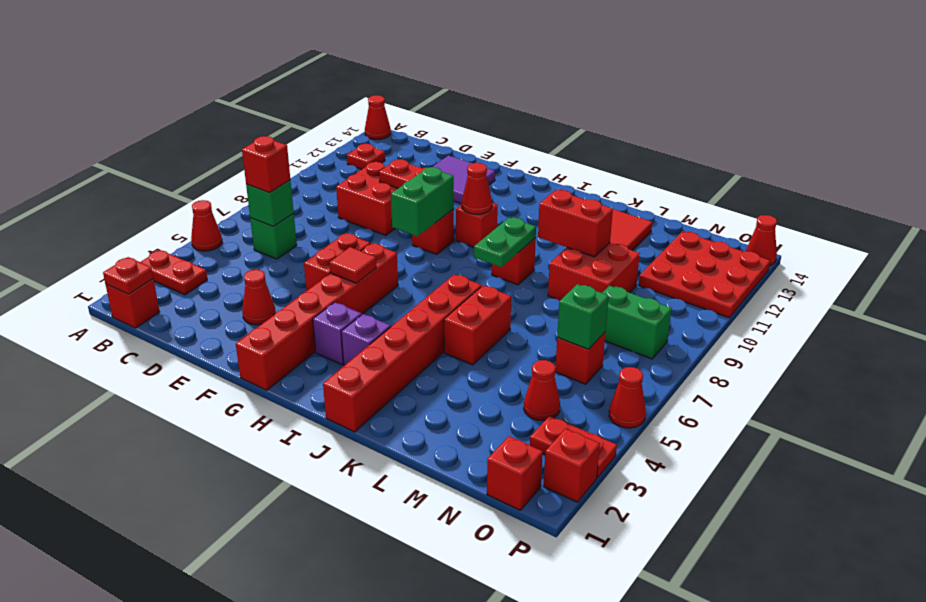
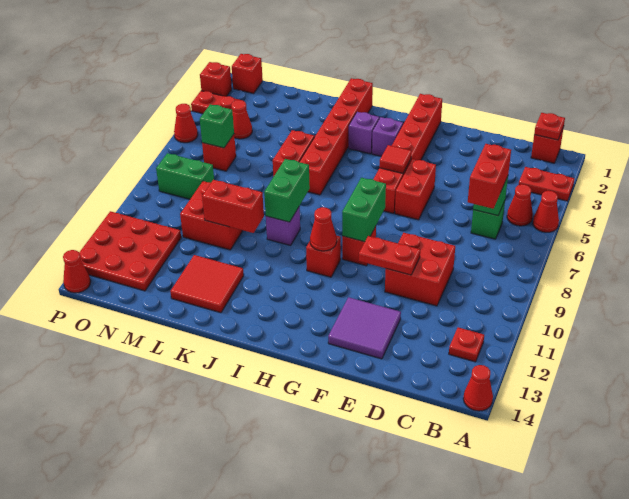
red 1x1 brick [242,136,290,193] -> red 1x2 brick [468,144,511,209]
red 1x1 cone [242,270,275,325] -> red 1x1 cone moved to [507,184,533,226]
green 1x2 plate [474,217,536,267] -> green 1x2 brick [264,159,310,222]
red 1x1 brick [492,238,536,285] -> purple 1x1 brick [266,206,300,246]

